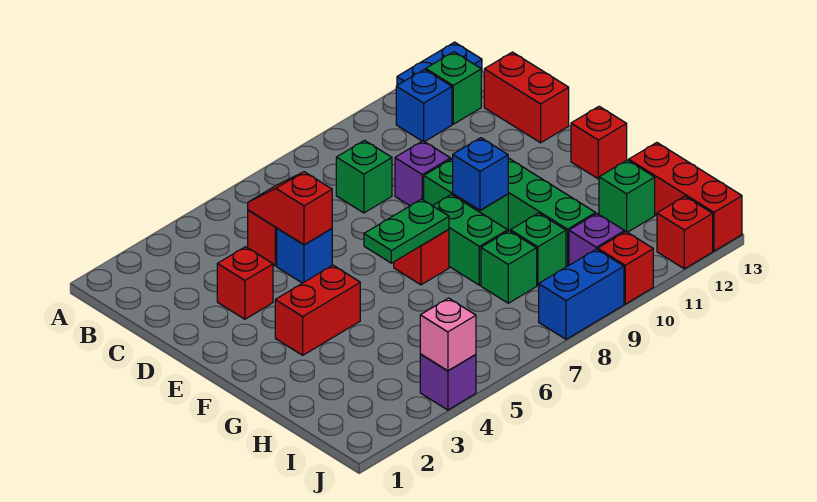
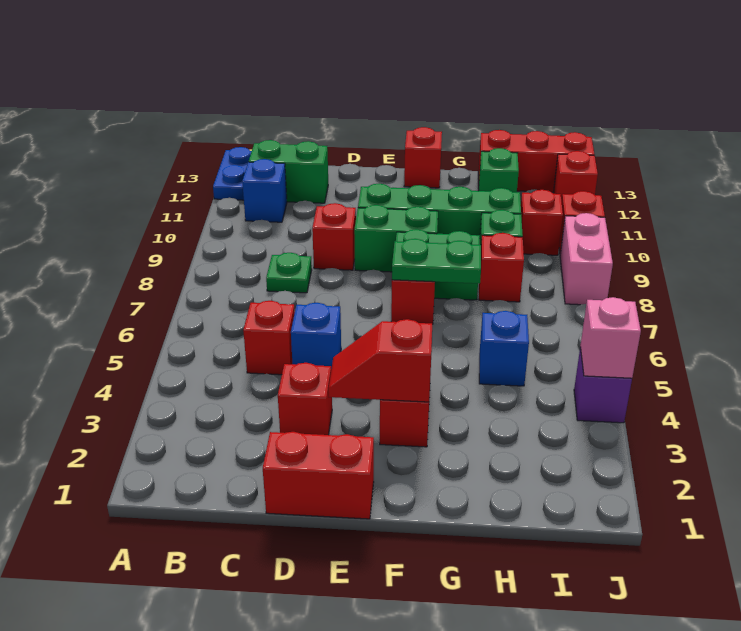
green 1x1 brick [426,52,481,124] -> green 1x2 brick [249,140,328,203]
red 1x2 slope [248,172,332,245] -> red 1x2 slope moved to [328,319,432,402]
green 1x1 brick [336,140,392,213] -> green 1x1 plate [266,253,312,293]
red 1x2 brick [484,52,569,143] -> red 1x2 brick moved to [263,432,374,519]
purple 1x1 brick [395,141,451,206] -> red 1x1 brick [312,203,356,270]
green 1x2 plate [364,199,449,263] -> green 1x2 plate turned to [392,239,481,284]
blue 1x1 brick [453,138,508,210] -> blue 1x1 brick moved to [479,311,529,386]
green 1x1 brick [481,231,537,303] -> red 1x1 brick [479,233,524,302]
purple 1x1 brick [569,214,625,265] -> red 1x1 brick [521,190,563,255]
blue 1x2 brick [539,249,624,339] -> pink 1x2 brick [560,213,613,305]

